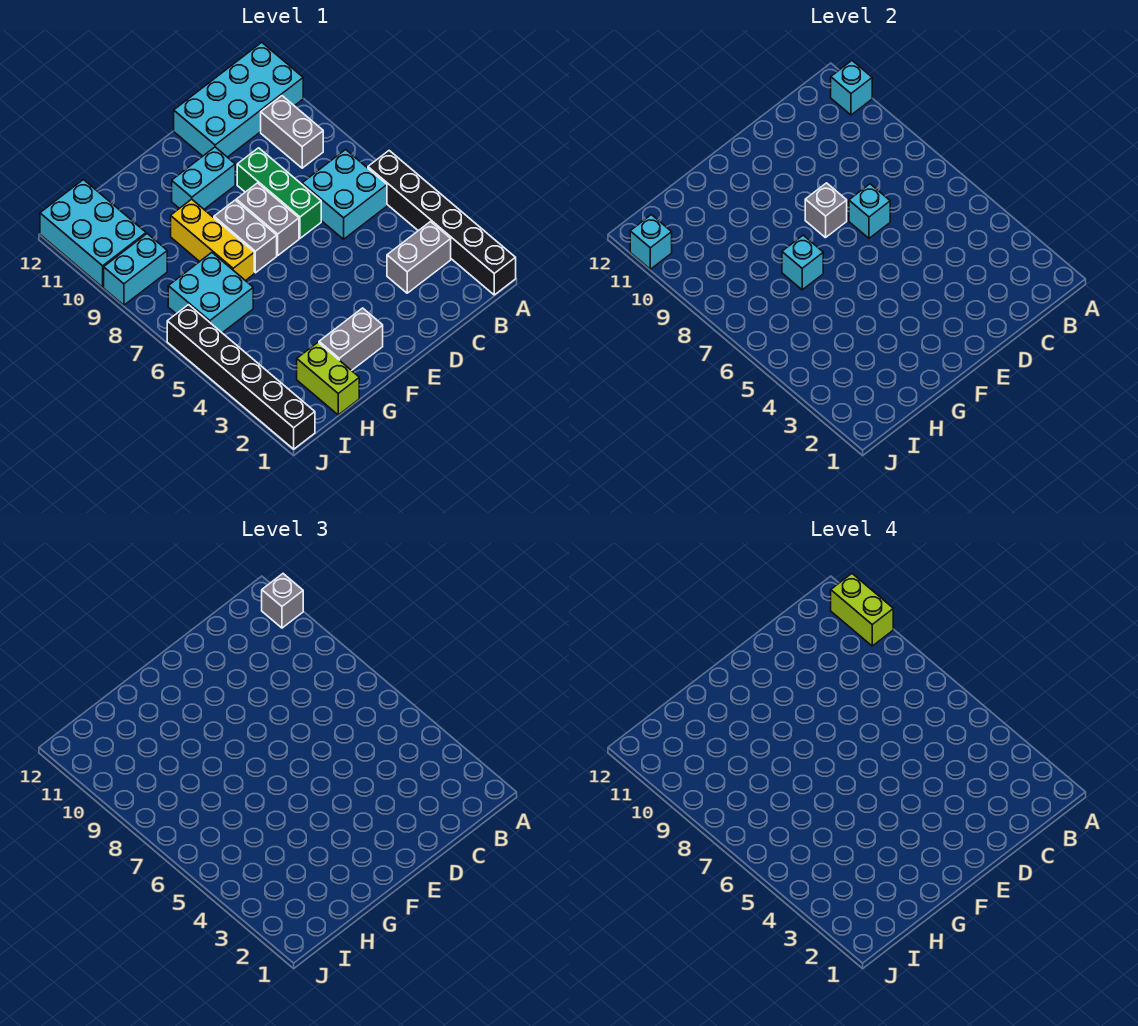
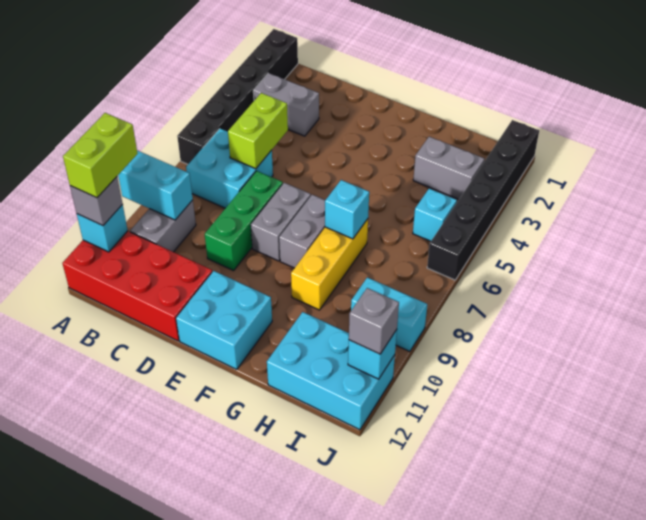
cyan 2x4 brick [174,43,303,157] -> red 2x4 brick [62,231,212,341]
cyan 1x1 brick [849,184,890,238] -> cyan 1x1 brick moved to [413,189,457,241]
grey 1x1 brick [805,183,847,238] -> grey 1x1 brick moved to [349,288,399,354]
cyan 1x2 brick [172,147,235,209] -> cyan 1x2 brick moved to [118,150,193,220]
grey 1x2 brick [319,308,383,371] -> grey 1x2 brick moved to [413,137,485,199]
lime 1x2 brick [297,343,359,415] -> lime 1x2 brick moved to [228,93,288,169]
cyan 2x2 brick [168,253,253,333] -> cyan 2x2 brick moved to [176,271,272,369]
cyan 2x3 brick [40,180,146,287] -> cyan 2x3 brick turned to [267,312,395,430]

